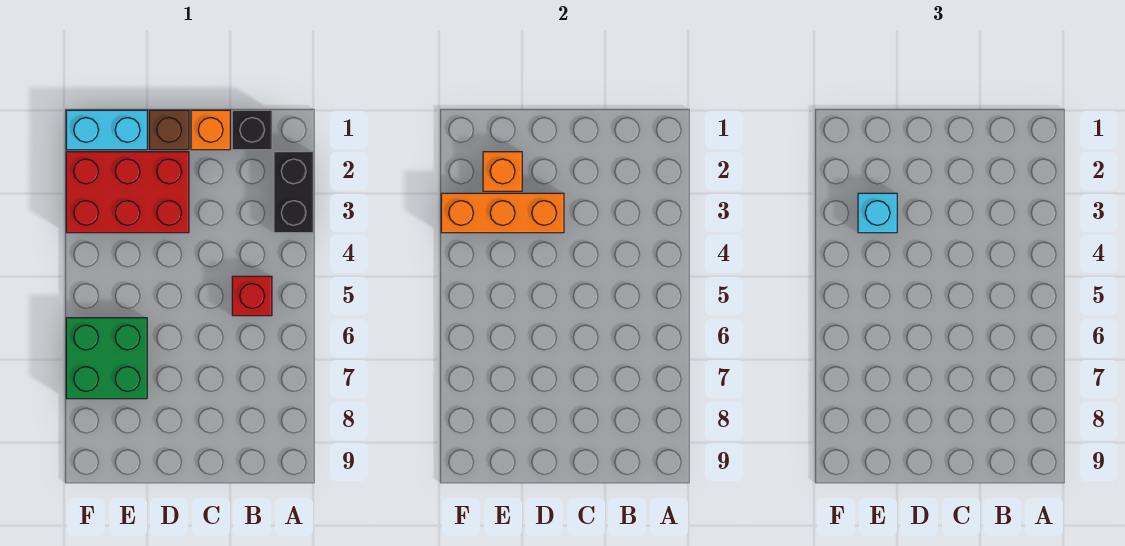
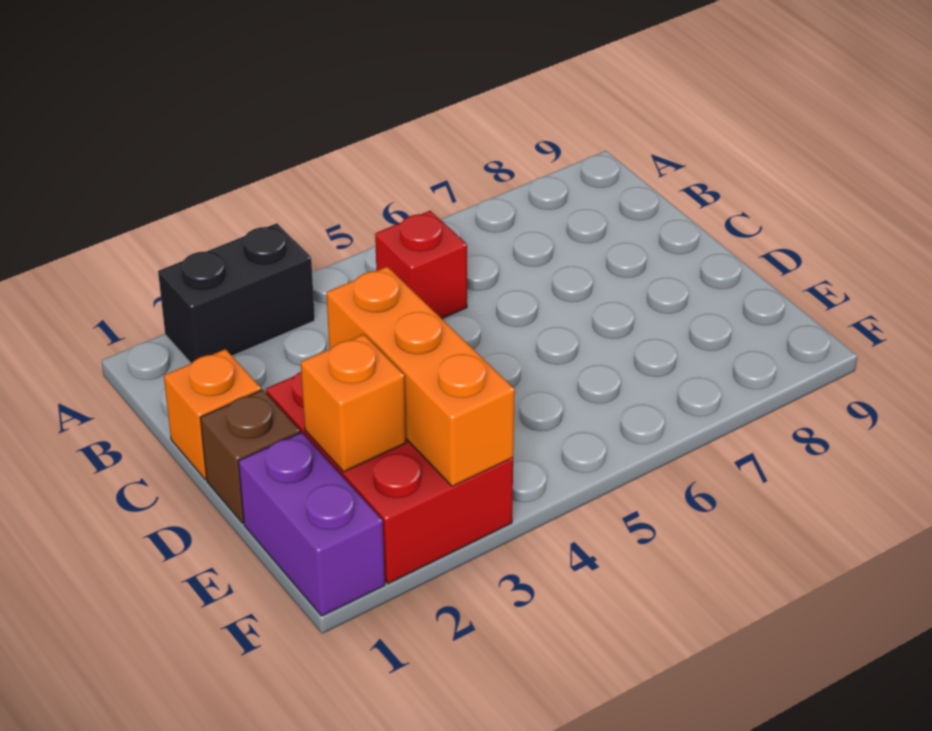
black 1x1 brick [232,110,272,150] -> none
cyan 1x2 brick [66,110,147,150] -> purple 1x2 brick [239,432,385,616]
cyan 1x1 brick [858,193,897,233] -> none
green 2x2 brick [66,318,147,399] -> none

